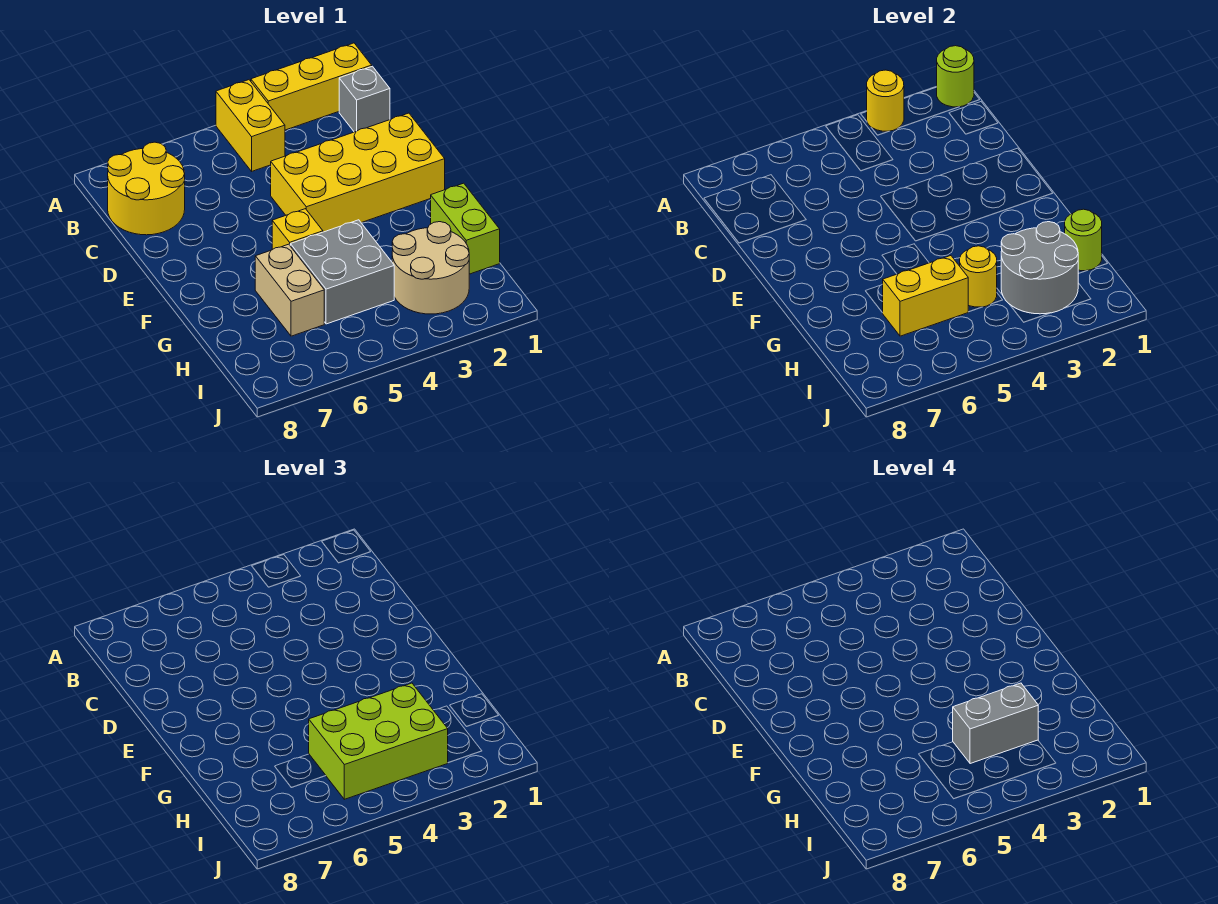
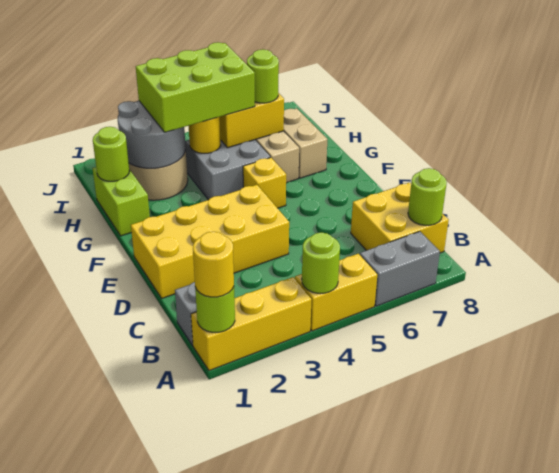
yellow 1x1 round brick [867,70,904,131] -> yellow 1x1 round brick moved to [193,232,234,297]
yellow 1x2 brick [216,80,285,171] -> yellow 1x2 brick turned to [295,254,377,331]
none -> lime 1x1 round brick [302,232,340,293]
yellow 2x2 round brick [108,142,185,235] -> yellow 2x2 brick [351,183,449,253]
none -> lime 1x1 round brick [408,168,447,225]
none -> tan 1x2 brick [284,108,327,178]
grey 1x2 brick [953,683,1038,764] -> grey 1x2 brick moved to [360,231,440,306]
none -> lime 1x1 round brick [247,49,279,103]

